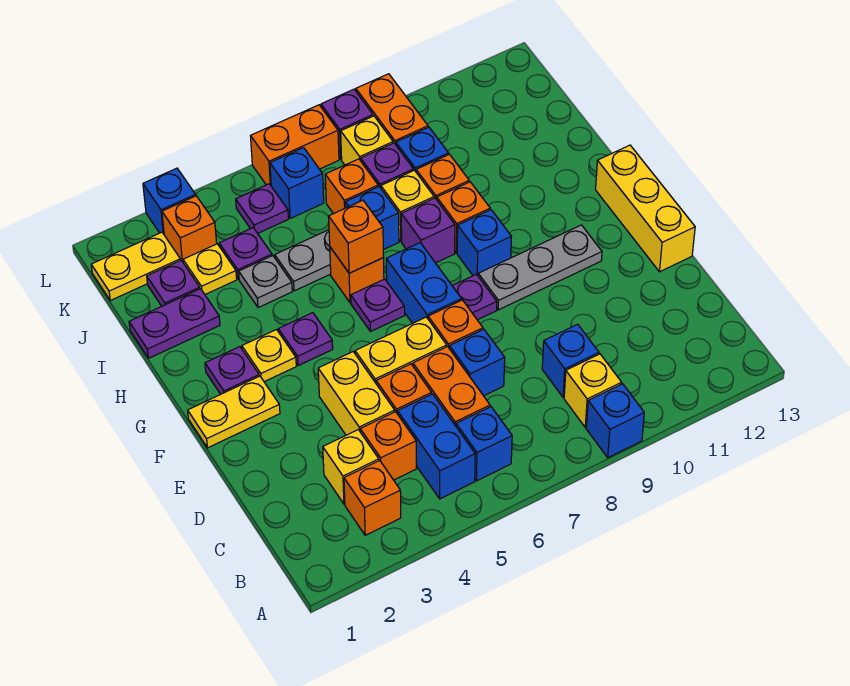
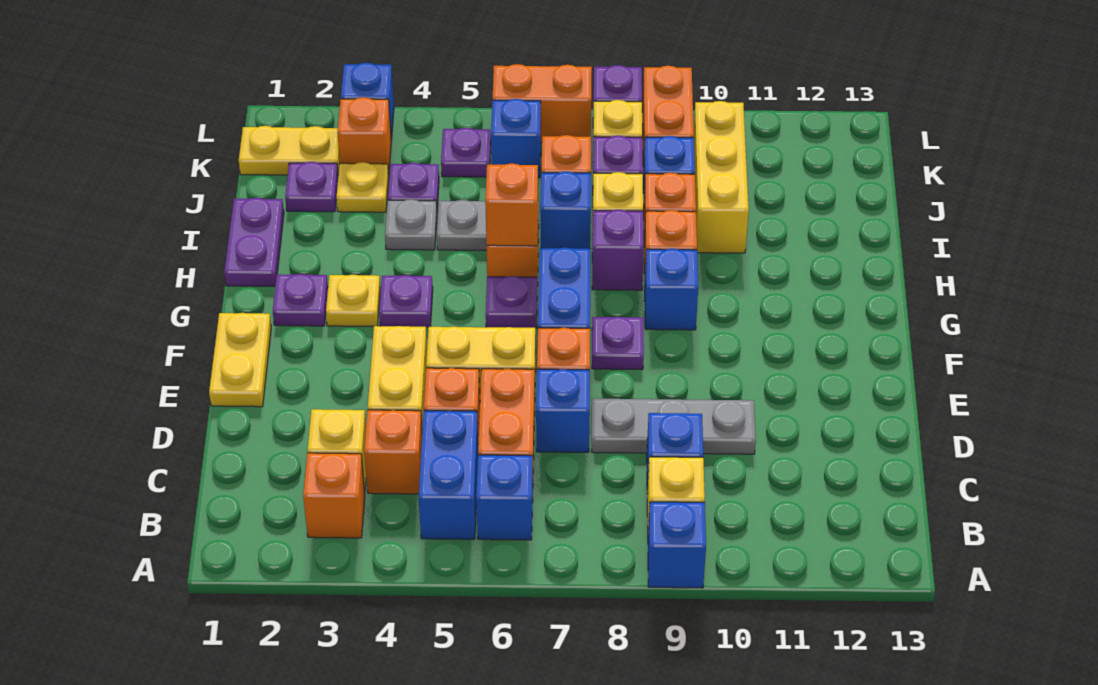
yellow 1x3 brick [596,145,695,272] -> yellow 1x3 brick moved to [694,101,749,253]
yellow 1x2 plate [188,376,280,448] -> yellow 1x2 plate turned to [209,313,271,407]
grey 1x3 plate [478,225,602,310] -> grey 1x3 plate moved to [592,399,756,454]
purple 1x2 plate [129,289,220,358] -> purple 1x2 plate turned to [224,198,284,286]

